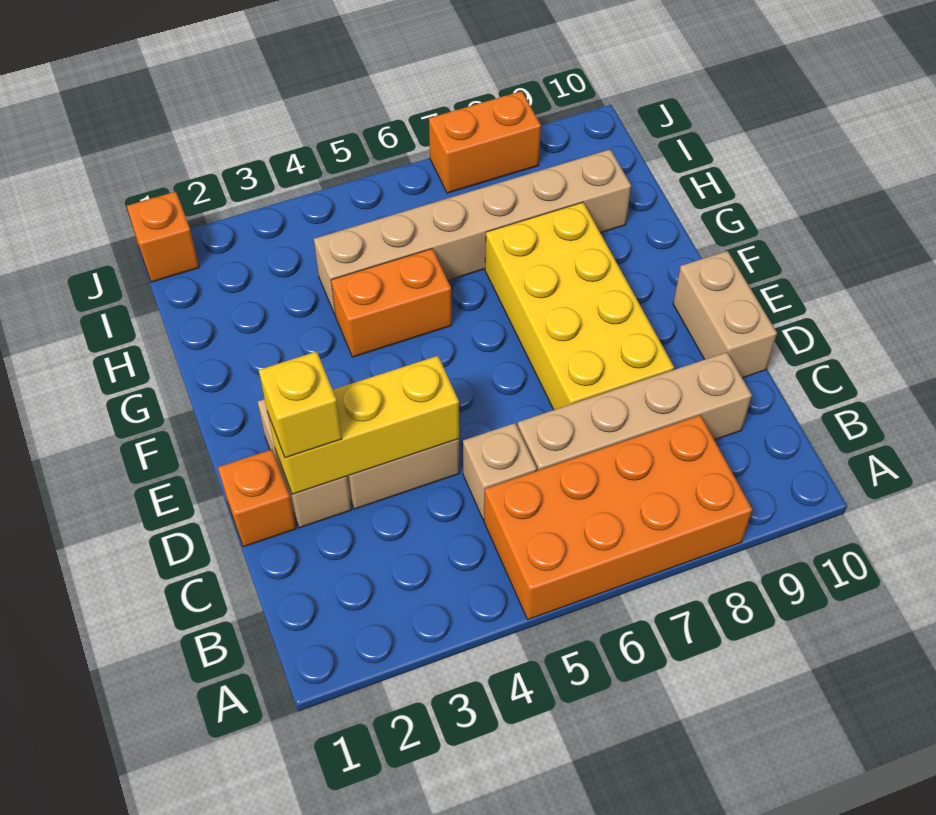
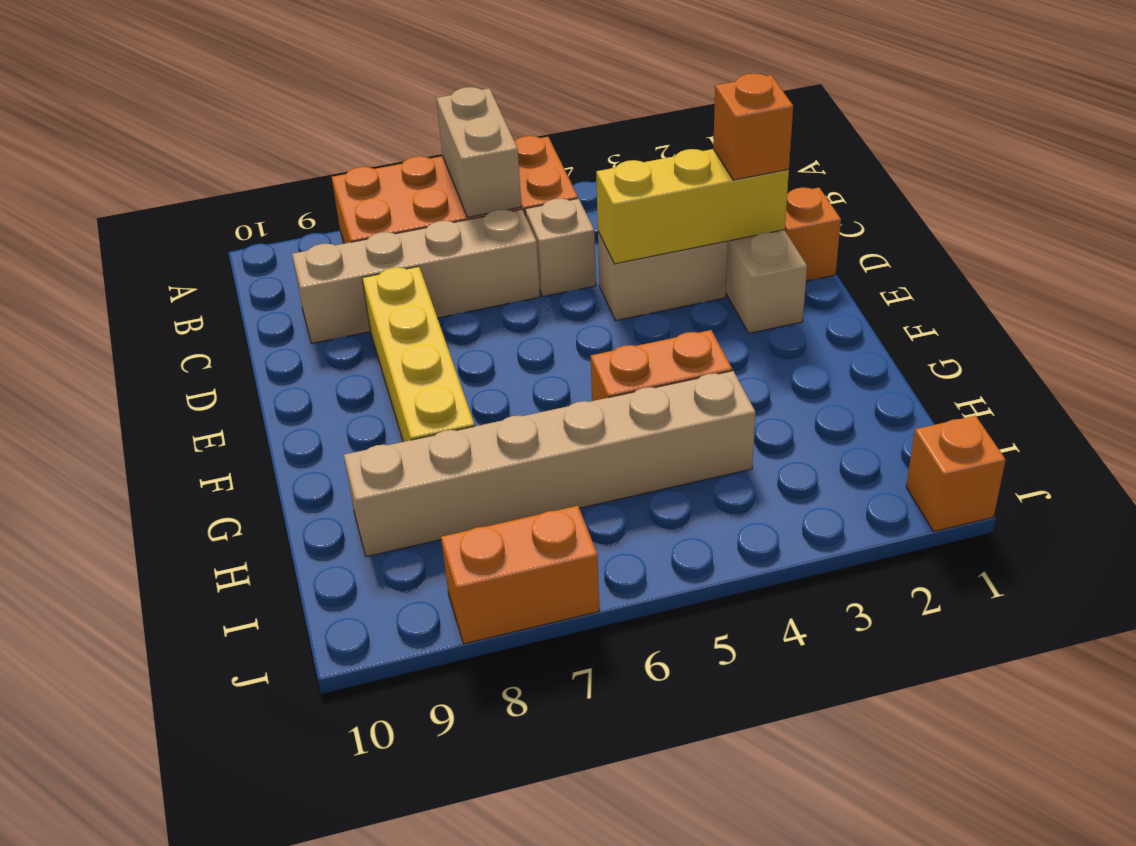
yellow 1x1 brick [259,351,342,458] -> orange 1x1 brick [713,74,793,180]
yellow 2x4 brick [485,202,674,410] -> yellow 1x4 brick [362,266,475,442]
tan 1x2 brick [673,251,777,378] -> tan 1x2 brick moved to [437,87,522,217]

